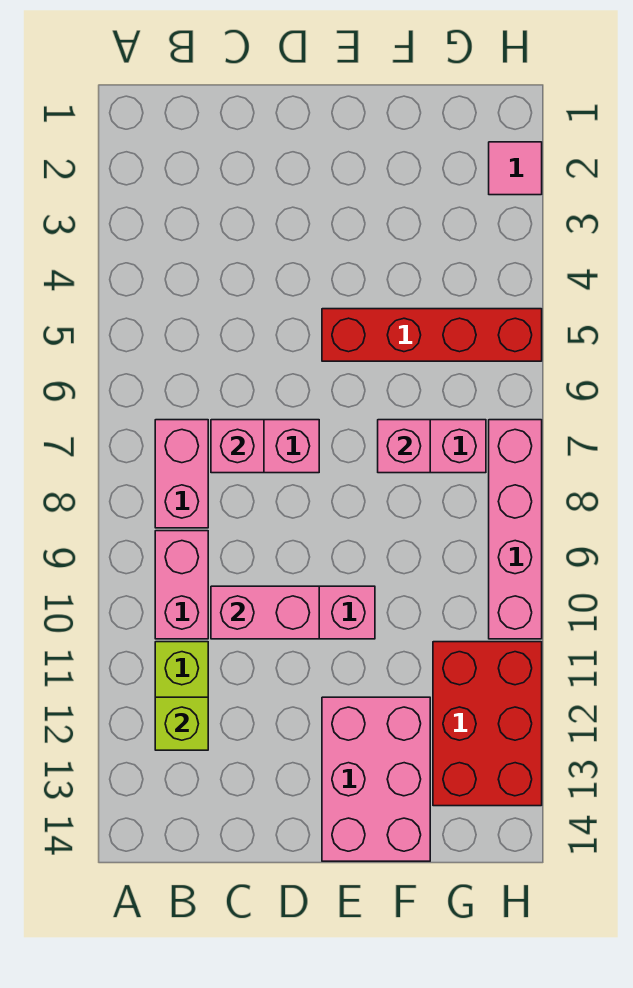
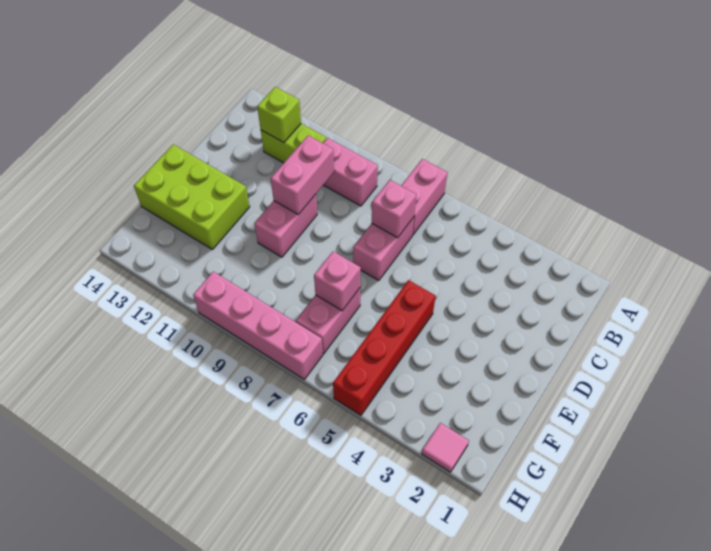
pink 1x2 brick [155,420,208,528] -> pink 1x2 brick turned to [401,159,448,235]
pink 2x3 brick [322,697,430,861] -> lime 2x3 brick [134,145,250,250]
red 2x3 brick [433,642,542,806] -> none

